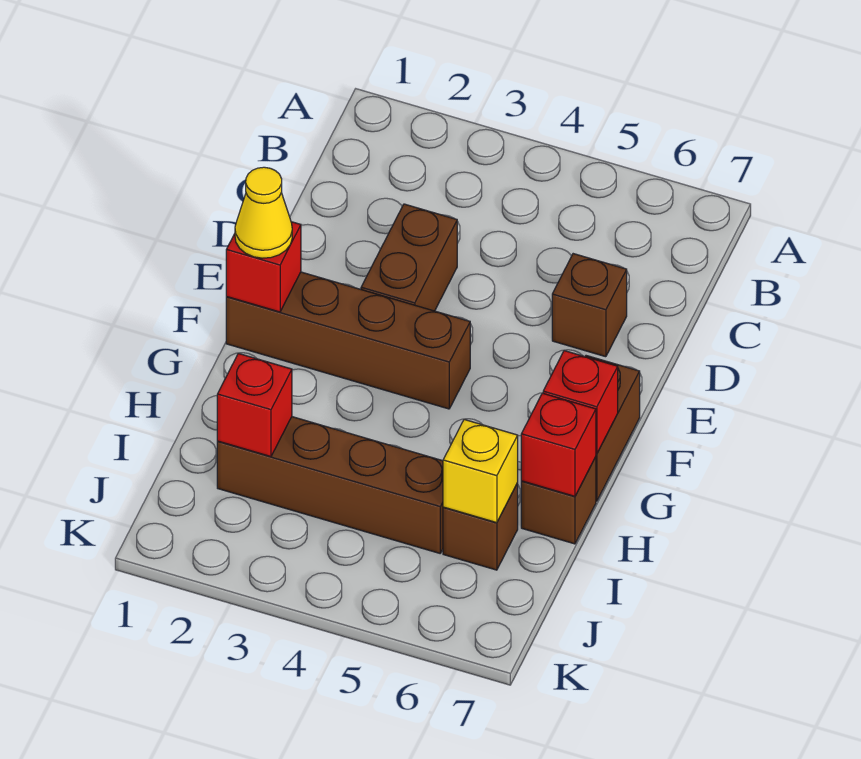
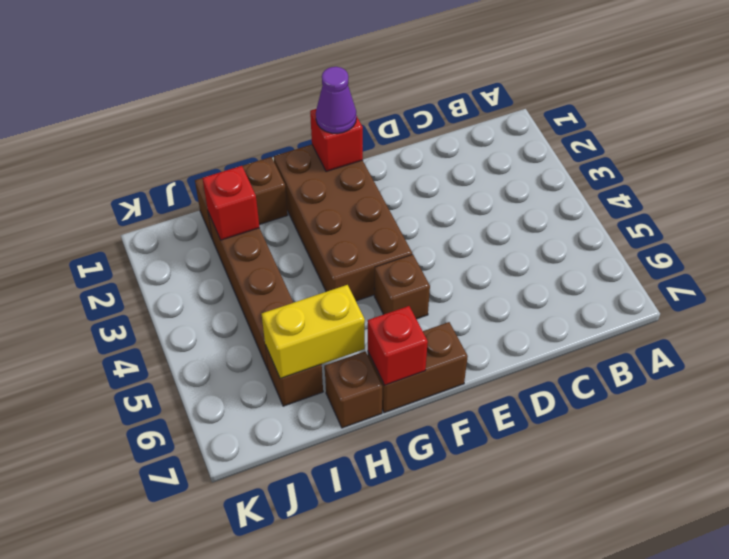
brown 1x2 brick [361,204,457,311] -> brown 1x2 brick moved to [195,157,288,238]
brown 1x1 brick [552,254,627,357] -> brown 1x1 brick moved to [374,254,430,319]
brown 1x4 brick [226,272,470,409] -> brown 2x4 brick [273,144,412,301]
yellow 1x1 cone [235,167,292,258] -> purple 1x1 cone [316,67,356,134]
red 1x1 brick [521,393,596,496] -> none
yellow 1x1 brick [443,420,518,523] -> yellow 1x2 brick [262,285,365,379]

